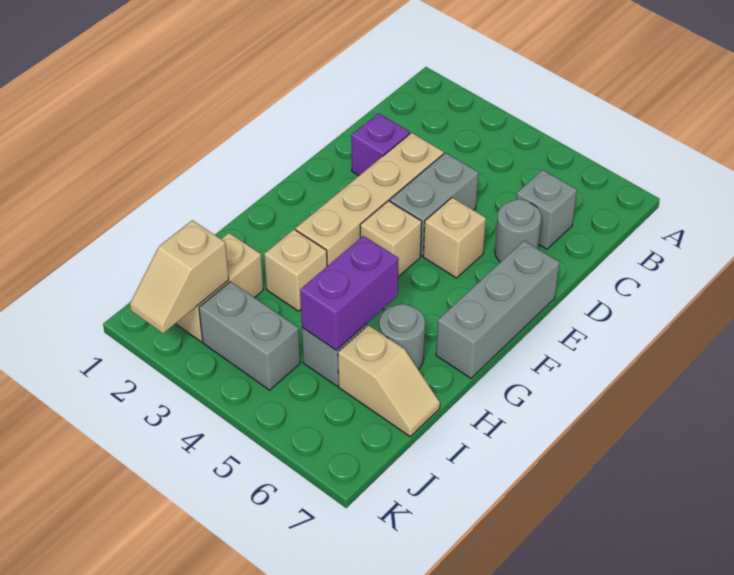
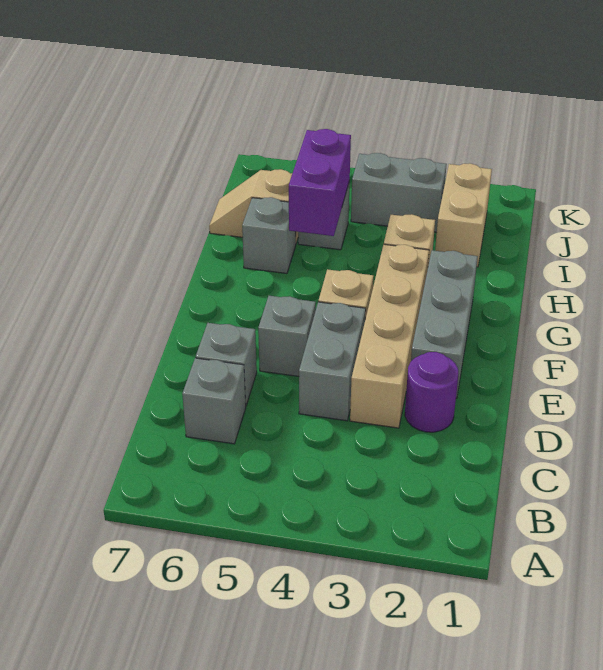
purple 1x1 brick [351,113,410,176] -> purple 1x1 round brick [405,352,458,432]
grey 1x1 round brick [495,199,541,262] -> grey 1x1 brick [196,323,257,405]
tan 1x1 brick [423,198,486,278] -> grey 1x1 brick [258,296,316,376]
grey 1x3 brick [436,241,559,378] -> grey 1x3 brick moved to [411,250,478,398]
grey 1x1 round brick [379,304,425,369] -> grey 1x1 brick [242,197,296,274]
tan 1x2 slope [130,220,229,333] -> none

